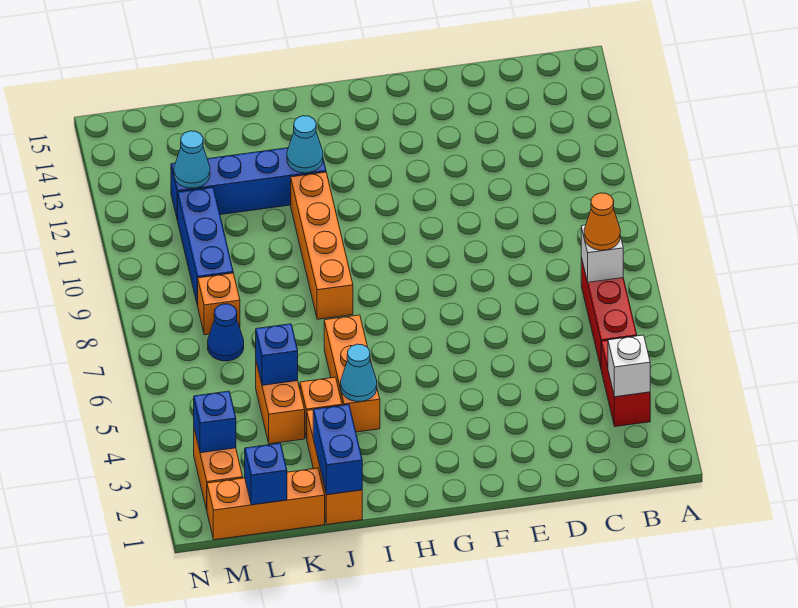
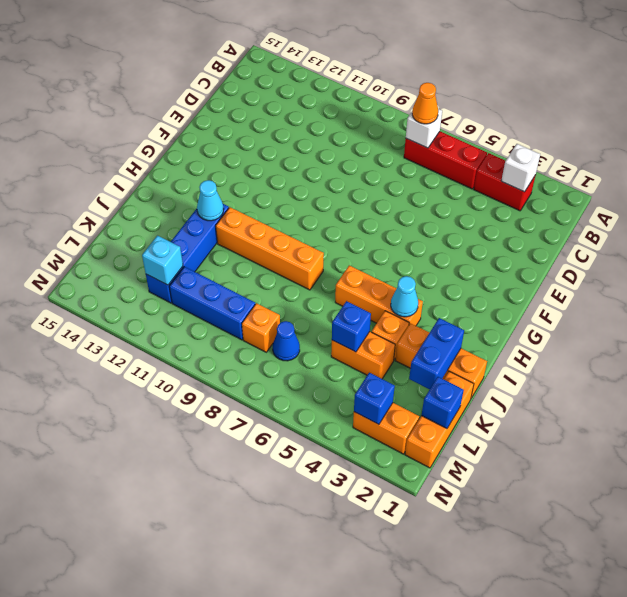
blue 1x2 brick [313,405,362,495] -> blue 1x2 brick turned to [409,318,464,389]
cyan 1x1 cone [174,131,210,188] -> cyan 1x1 brick [142,236,183,285]

